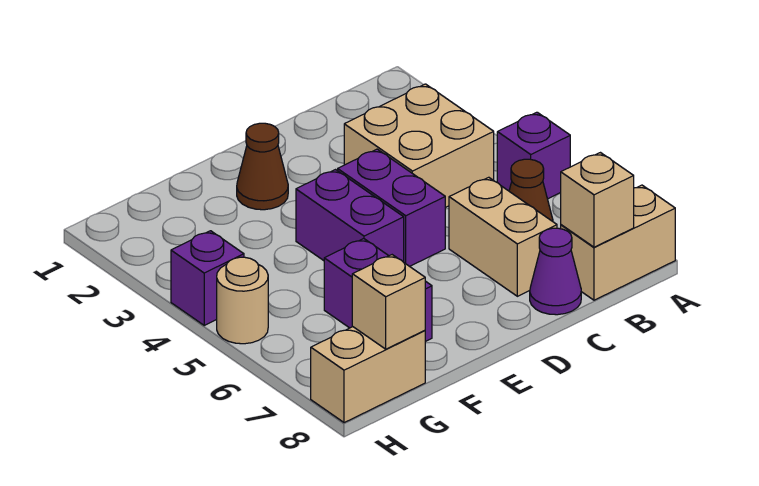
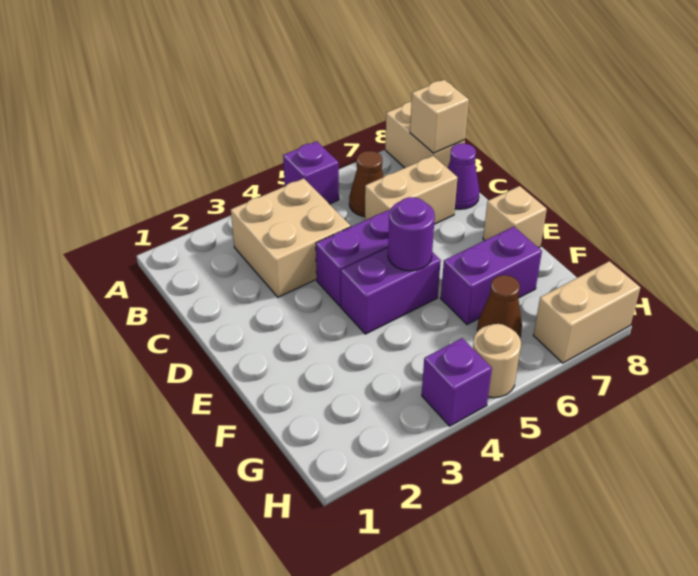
brown 1x1 cone [237,123,288,210] -> brown 1x1 cone moved to [477,275,522,337]
none -> purple 1x1 round brick [388,197,435,271]
tan 1x2 brick [311,327,425,423] -> tan 1x2 brick turned to [533,261,640,363]
tan 1x1 brick [352,255,425,349] -> tan 1x1 brick moved to [483,186,547,248]

